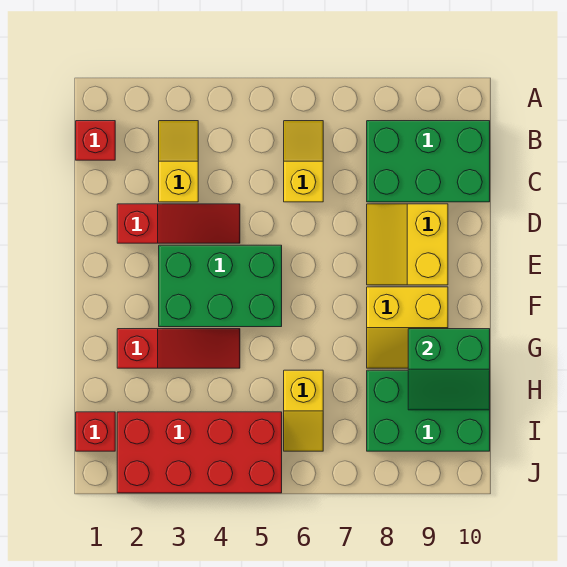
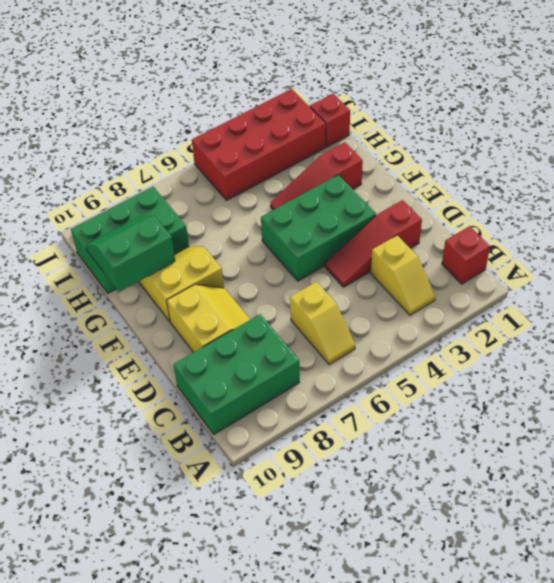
yellow 1x2 slope [284,370,323,451] -> none

